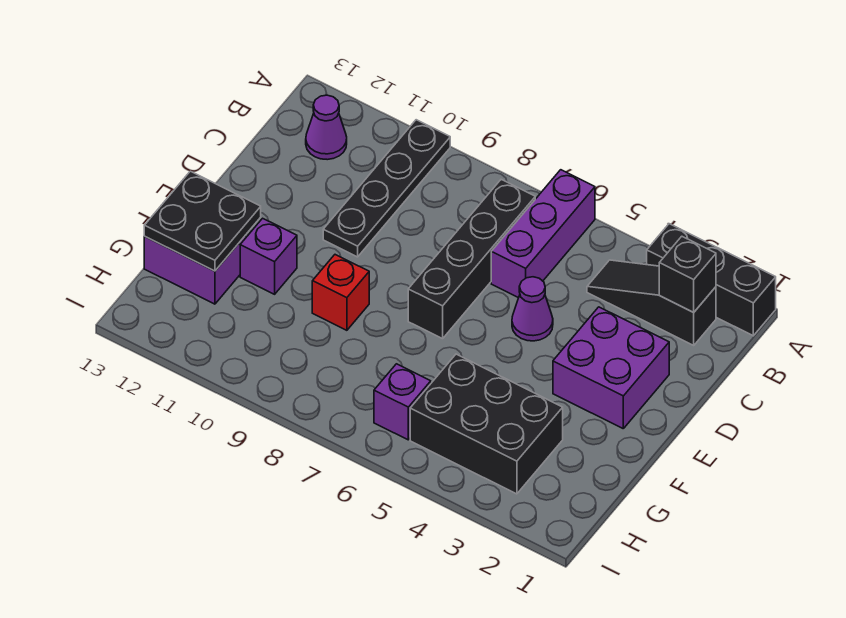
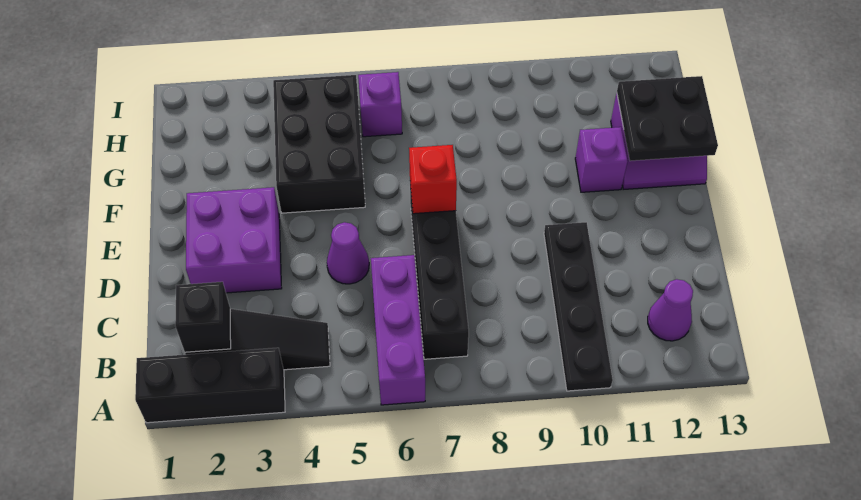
red 1x1 brick [312,255,369,330] -> red 1x1 brick moved to [409,145,457,214]
black 2x3 brick [410,354,563,494] -> black 2x3 brick turned to [273,75,365,213]

